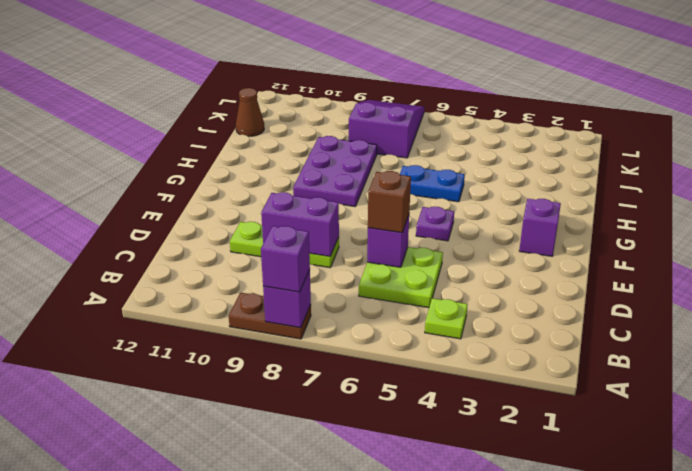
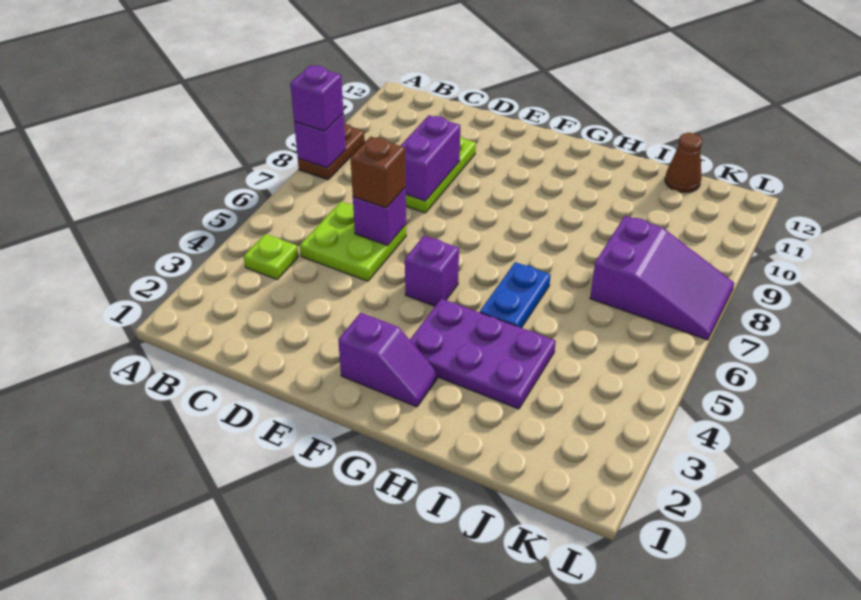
purple 1x1 plate [416,207,454,241] -> purple 1x1 brick [405,236,459,306]
purple 2x3 plate [293,136,377,207] -> purple 2x3 plate moved to [410,299,556,409]

